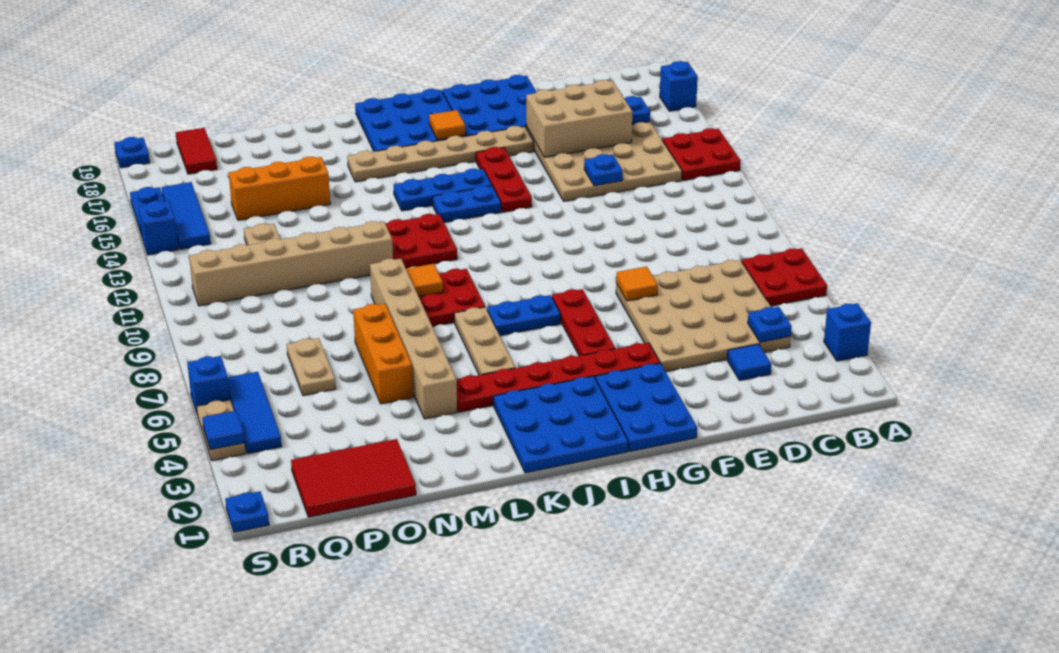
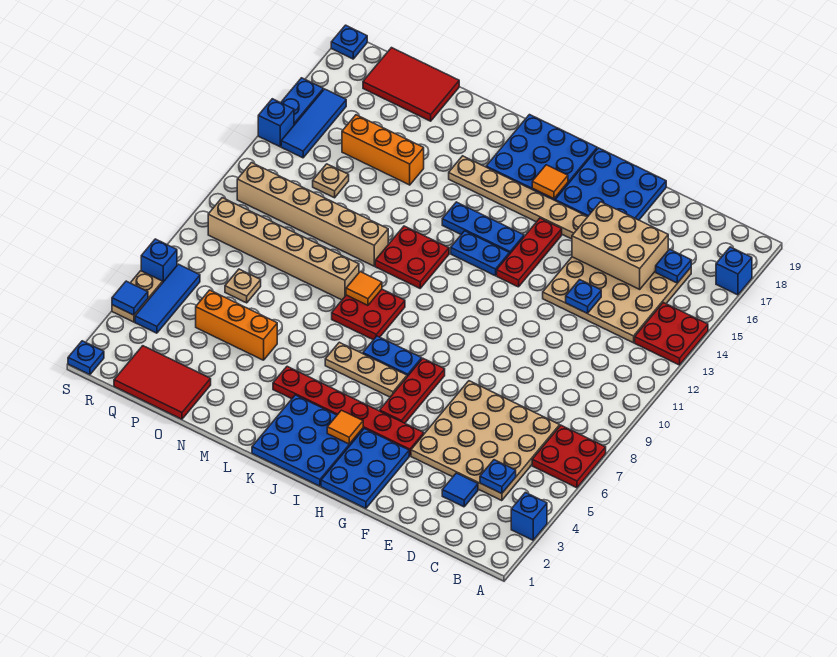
orange 1x1 tile [616,266,658,301] -> orange 1x1 tile moved to [327,410,363,444]
tan 1x3 plate [454,307,515,375] -> tan 1x3 plate turned to [325,342,407,397]
tan 1x6 brick [370,259,457,419] -> tan 1x6 brick turned to [208,198,359,300]
orange 1x3 brick [353,304,413,404] -> orange 1x3 brick turned to [196,290,277,360]
tan 1x2 plate [287,338,336,396] -> tan 1x1 plate [225,269,261,303]
red 1x2 tile [176,128,217,174] -> red 2x3 tile [363,48,459,121]

